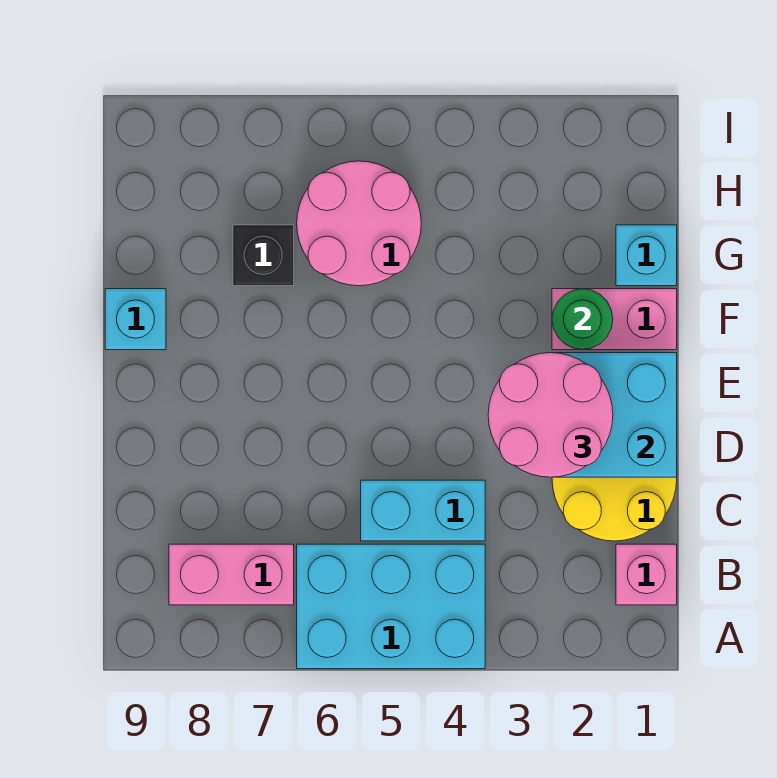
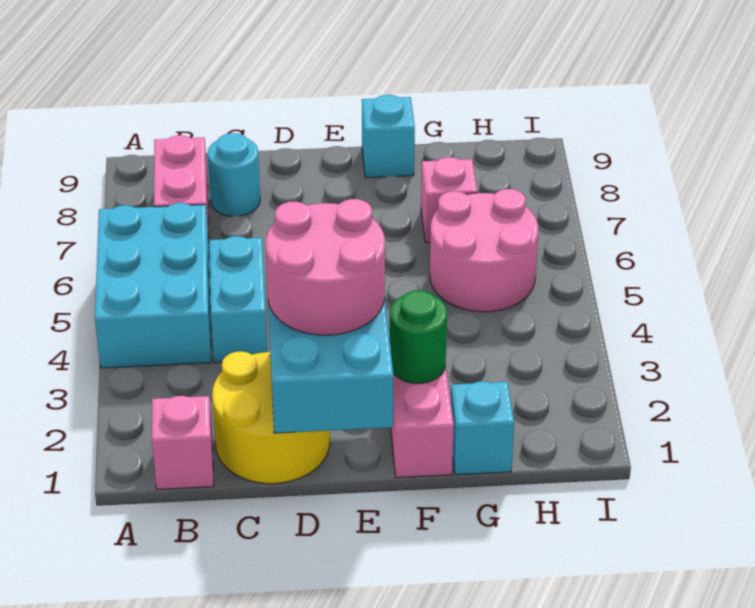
none -> cyan 1x1 round brick [208,133,260,216]
black 1x1 brick [233,225,294,286] -> pink 1x1 brick [421,157,477,242]

